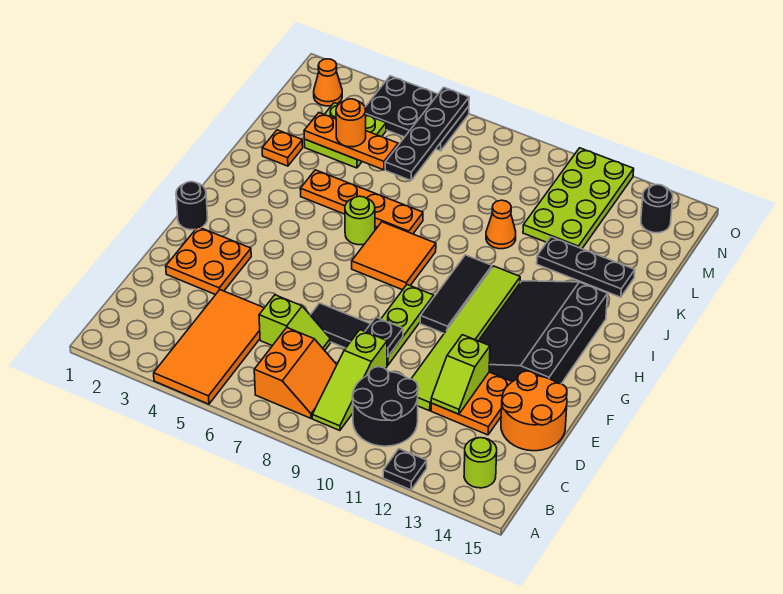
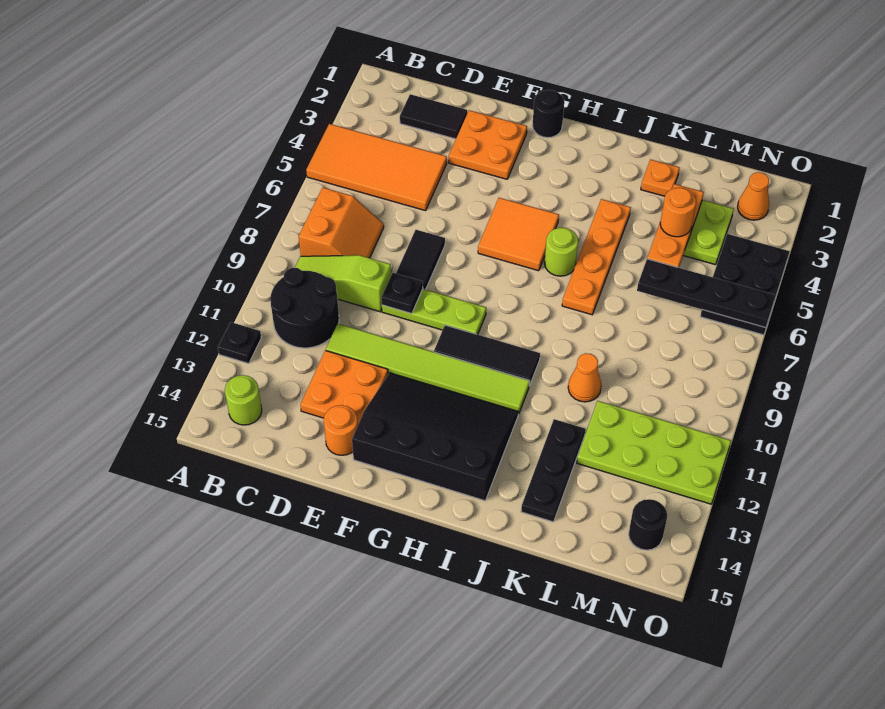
orange 2x2 slope [254,328,337,418] -> orange 2x2 slope turned to [299,188,384,258]
none -> black 1x2 tile [400,94,467,139]
lime 1x2 slope [259,295,330,350] -> none
lime 1x2 slope [431,335,490,414] -> none
orange 2x2 round brick [501,371,567,451] -> orange 1x1 round brick [324,405,358,455]
orange 2x2 tile [352,222,436,290] -> orange 2x2 tile moved to [478,198,559,271]

